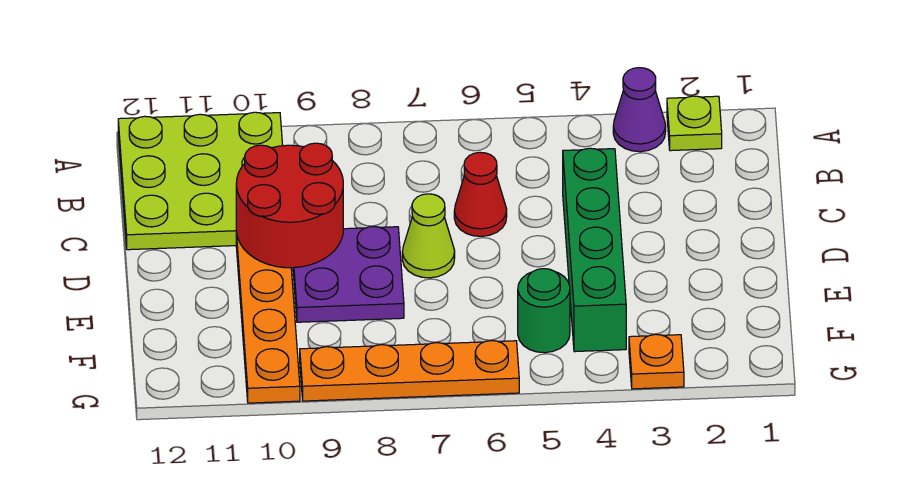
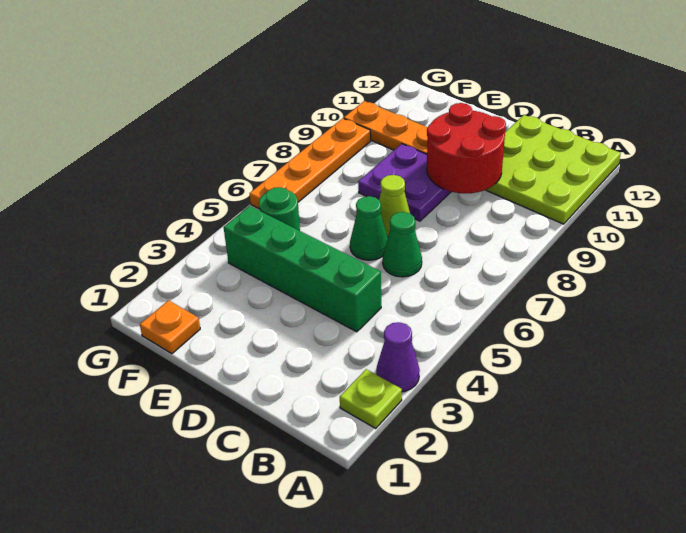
red 1x1 cone [454,152,507,236] -> green 1x1 cone [383,212,422,277]
none -> green 1x1 cone [350,196,388,260]
orange 1x1 plate [629,334,684,389] -> orange 1x1 plate moved to [140,300,200,354]

